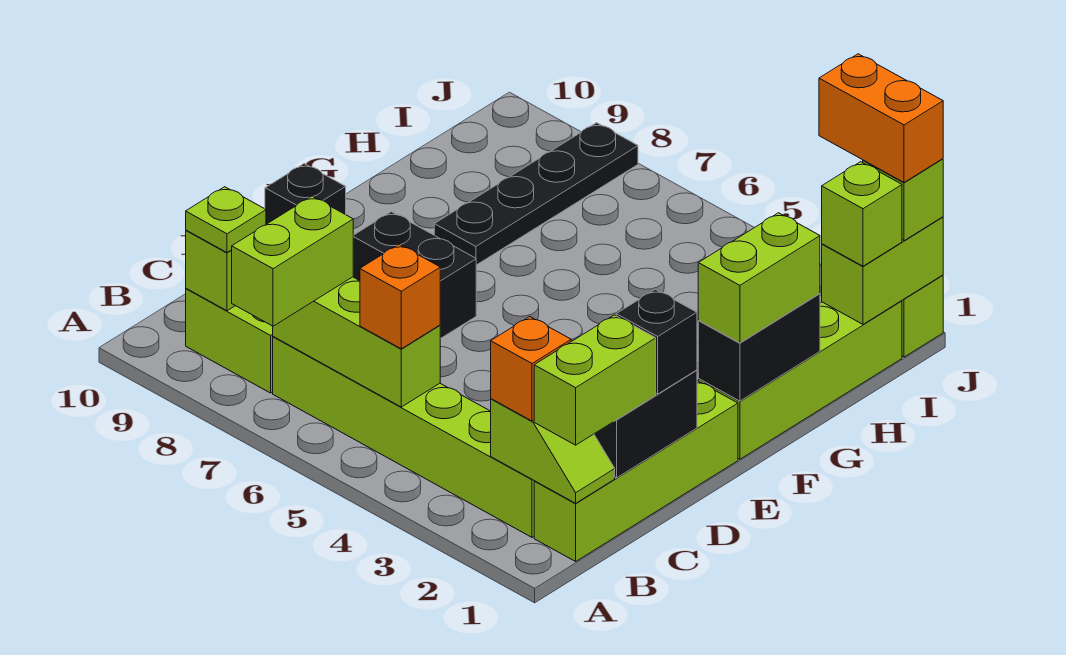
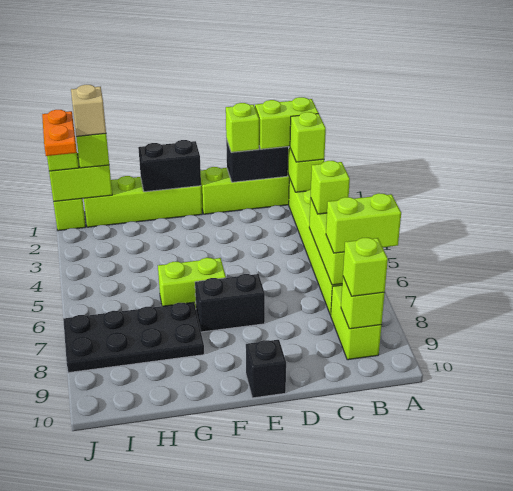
orange 1x1 brick [491,317,571,421] -> lime 1x1 brick [290,112,326,162]
orange 1x1 brick [360,244,440,349] -> lime 1x1 brick [311,161,350,214]
lime 1x1 plate [186,187,266,252] -> lime 1x1 brick [343,238,388,296]
black 1x1 brick [616,290,697,394] -> lime 1x1 brick [226,103,259,152]
black 1x2 brick [353,212,476,339] -> black 1x2 brick turned to [195,274,265,332]
lime 1x2 brick [698,213,820,343] -> lime 1x2 brick moved to [158,258,226,308]
black 1x4 plate [434,123,638,265] -> black 2x4 plate [63,302,204,373]
none -> tan 1x1 brick [71,85,106,136]
orange 1x2 brick [819,54,943,182] -> orange 1x2 plate [42,110,77,156]

